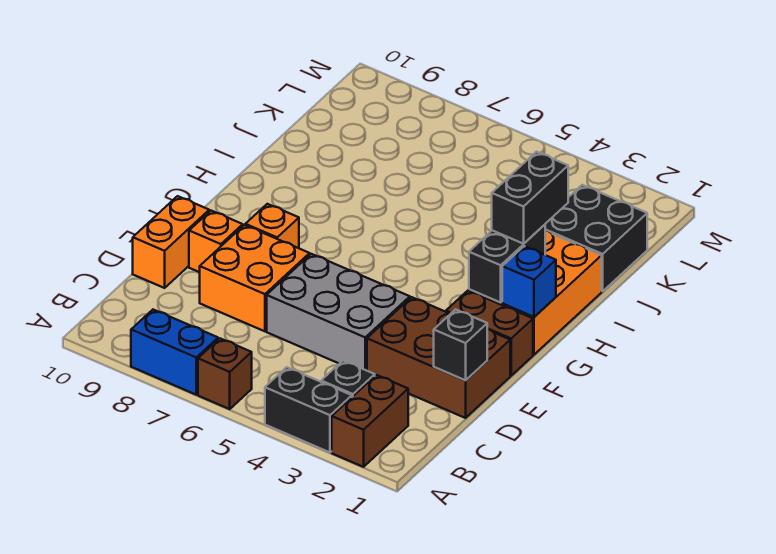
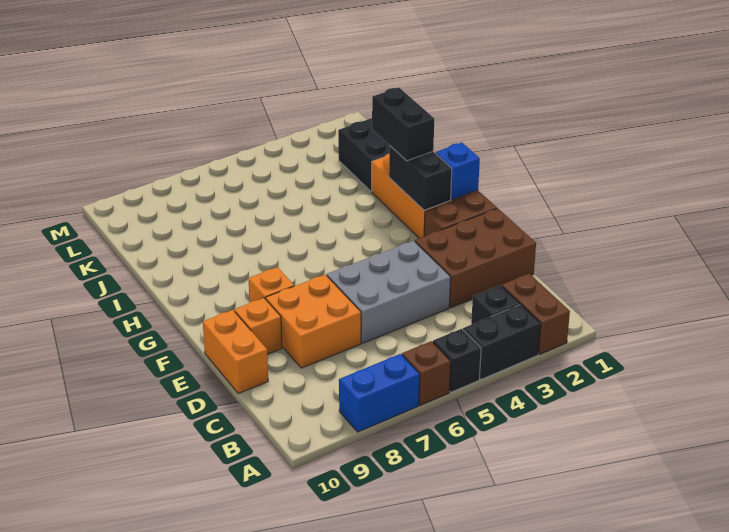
black 1x1 brick [434,309,487,380] -> black 1x1 brick moved to [433,329,481,392]

